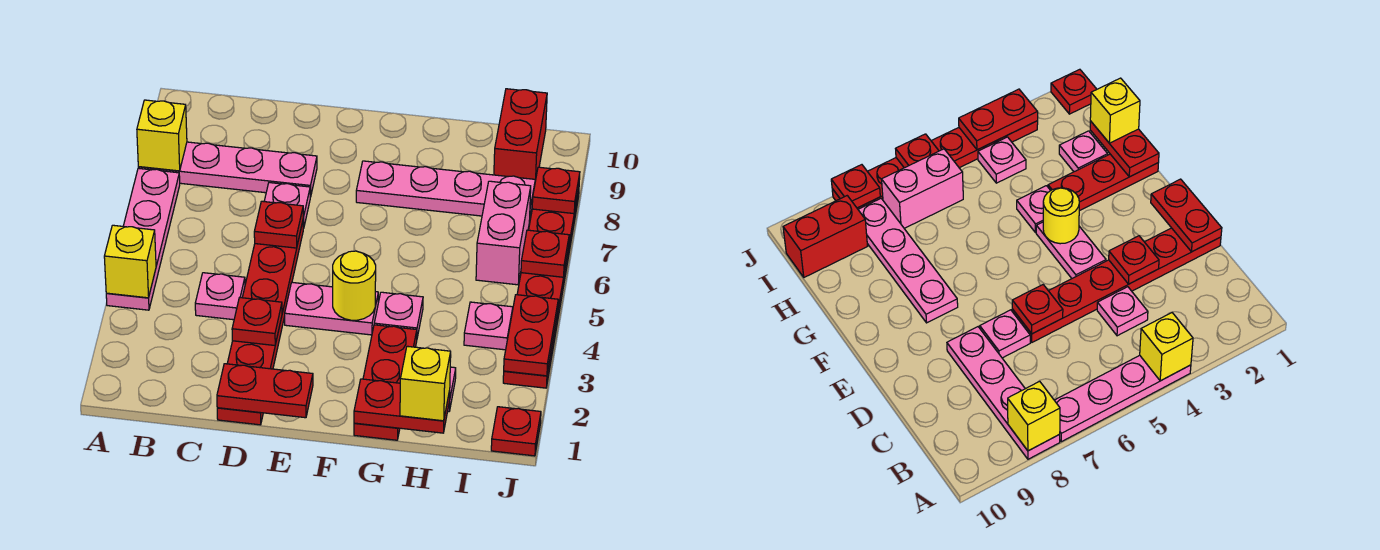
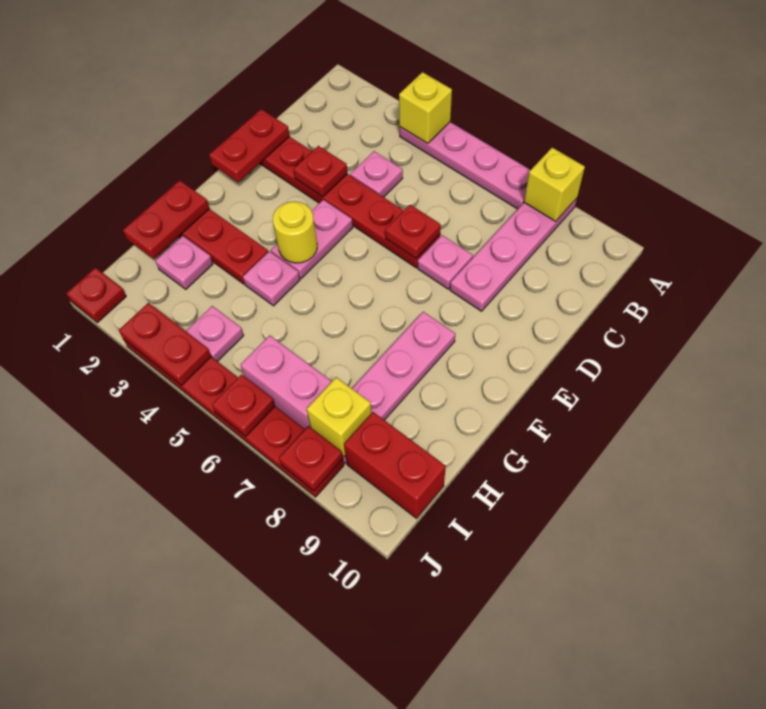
yellow 1x1 brick [400,346,451,421] -> yellow 1x1 brick moved to [307,377,371,457]

